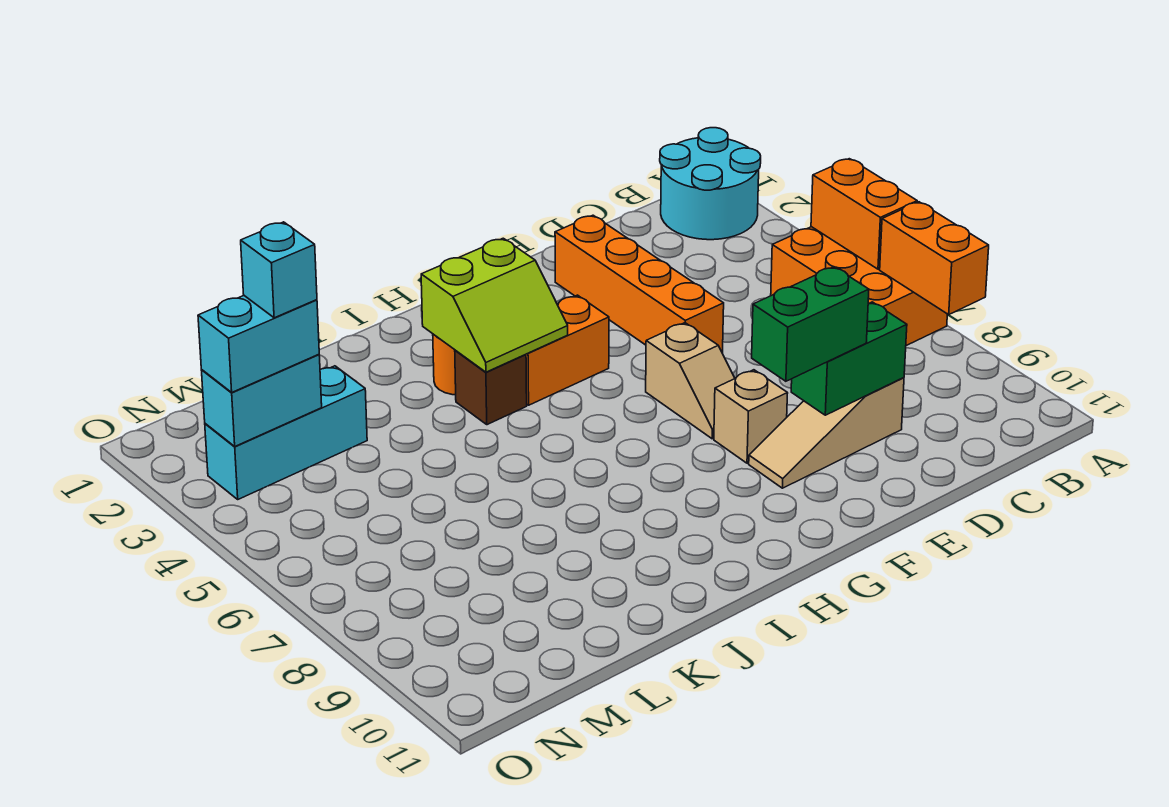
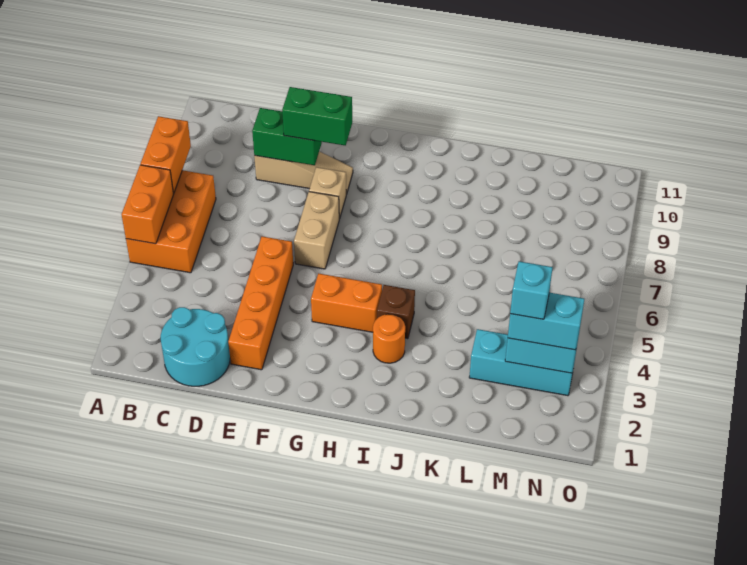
cyan 2x2 round brick [660,128,761,240] -> cyan 2x2 round brick moved to [161,307,230,386]
tan 1x2 slope [646,323,735,439] -> tan 1x2 brick [294,192,339,269]
lime 2x2 slope [421,238,568,372] -> none

